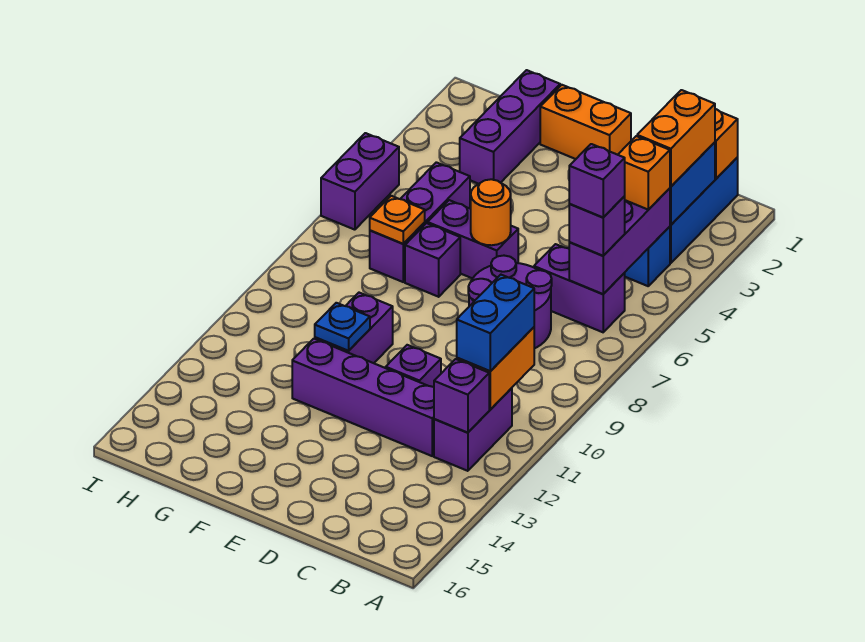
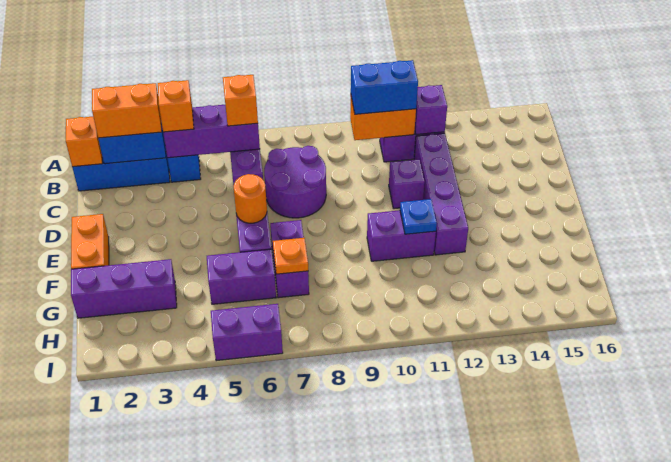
purple 1x1 brick [569,196,625,256] -> orange 1x1 brick [223,75,258,126]
purple 1x1 brick [569,144,625,217] -> none

